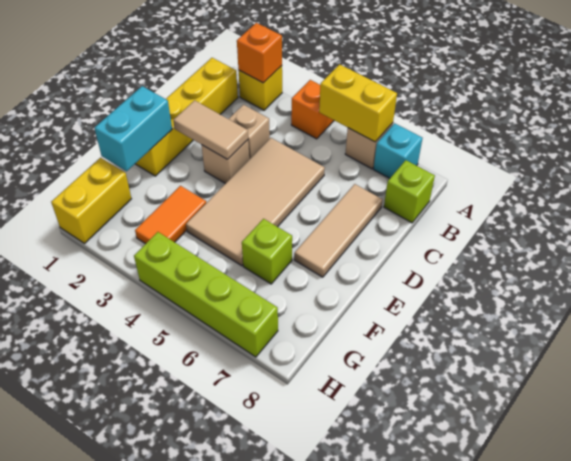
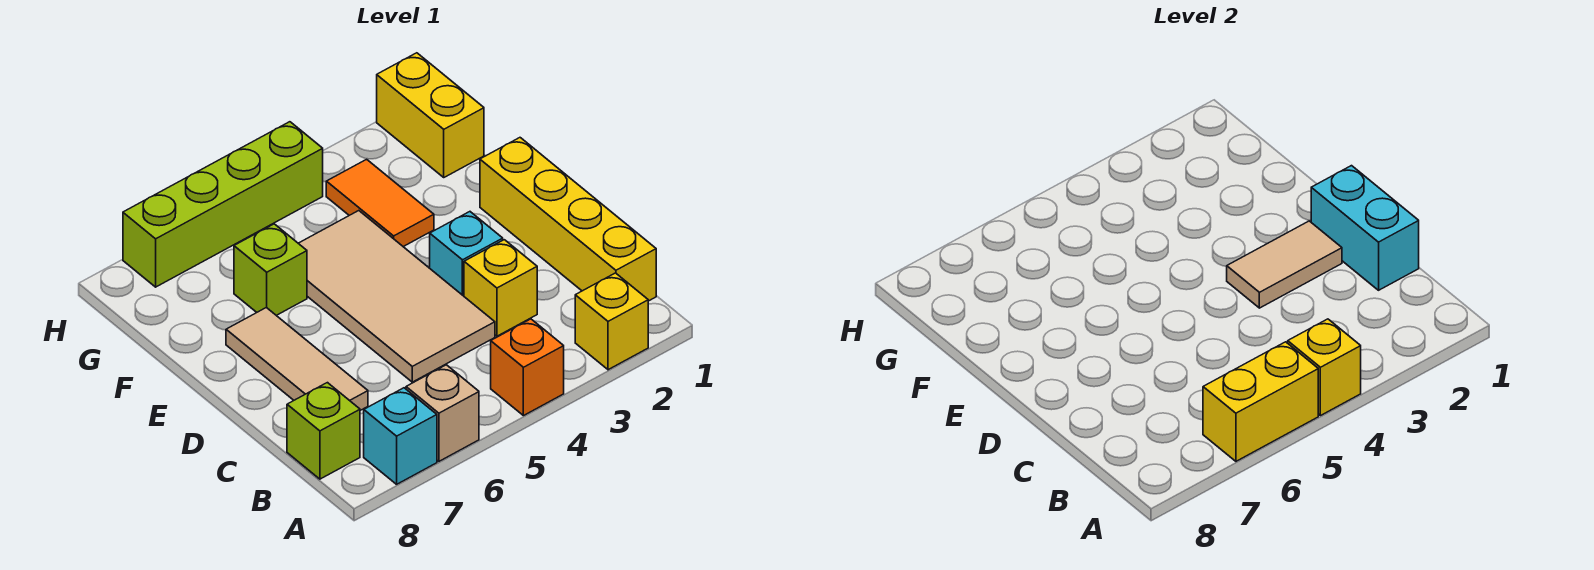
orange 1x1 brick [237,23,282,83] -> none
none -> yellow 1x1 brick [1288,319,1361,416]
tan 1x1 brick [229,105,270,159] -> yellow 1x1 brick [464,240,537,336]
tan 1x1 brick [202,140,249,184] -> cyan 1x1 brick [430,212,503,296]
cyan 1x2 brick [94,86,172,171] -> cyan 1x2 brick moved to [1311,166,1419,290]

